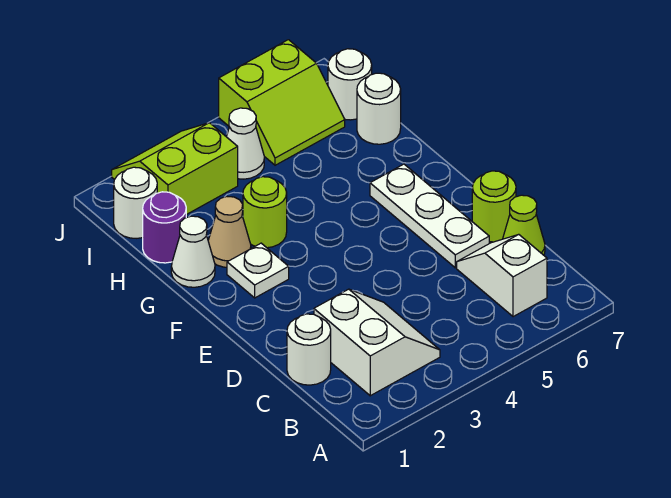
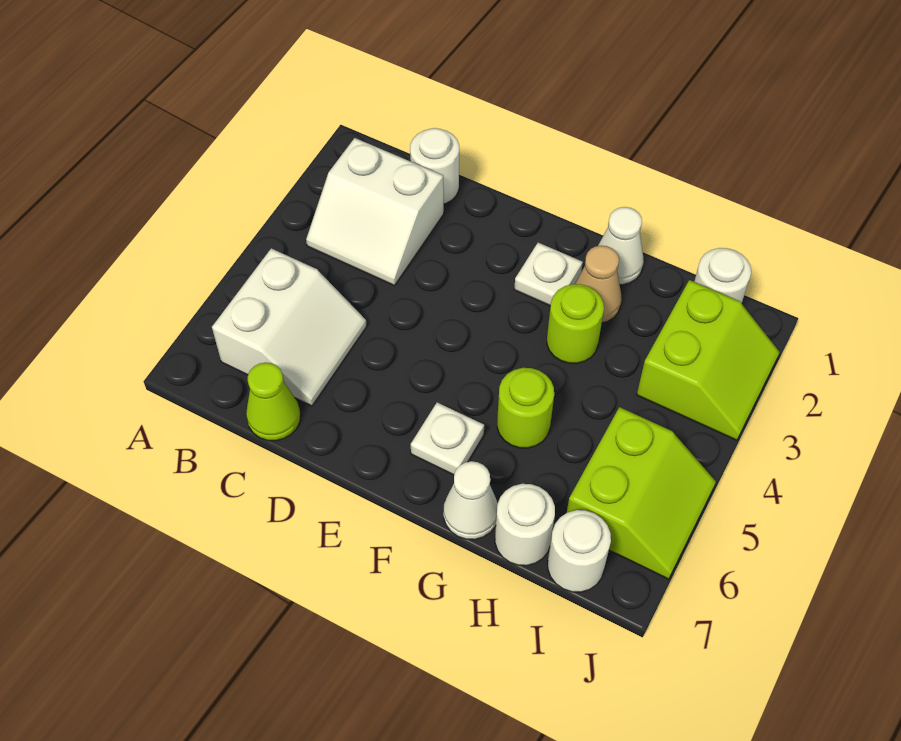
white 1x2 slope [457,234,547,317] -> white 2x2 slope [212,248,367,406]
white 1x3 plate [370,164,489,268] -> white 1x1 plate [411,403,484,475]
lime 1x1 round brick [472,171,516,242] -> lime 1x1 round brick moved to [497,368,554,448]
purple 1x1 round brick [143,192,186,263] -> none
white 1x1 cone [227,108,264,179] -> white 1x1 cone moved to [443,461,498,540]
lime 2x2 slope [219,40,345,165] -> lime 2x2 slope turned to [567,407,716,579]

